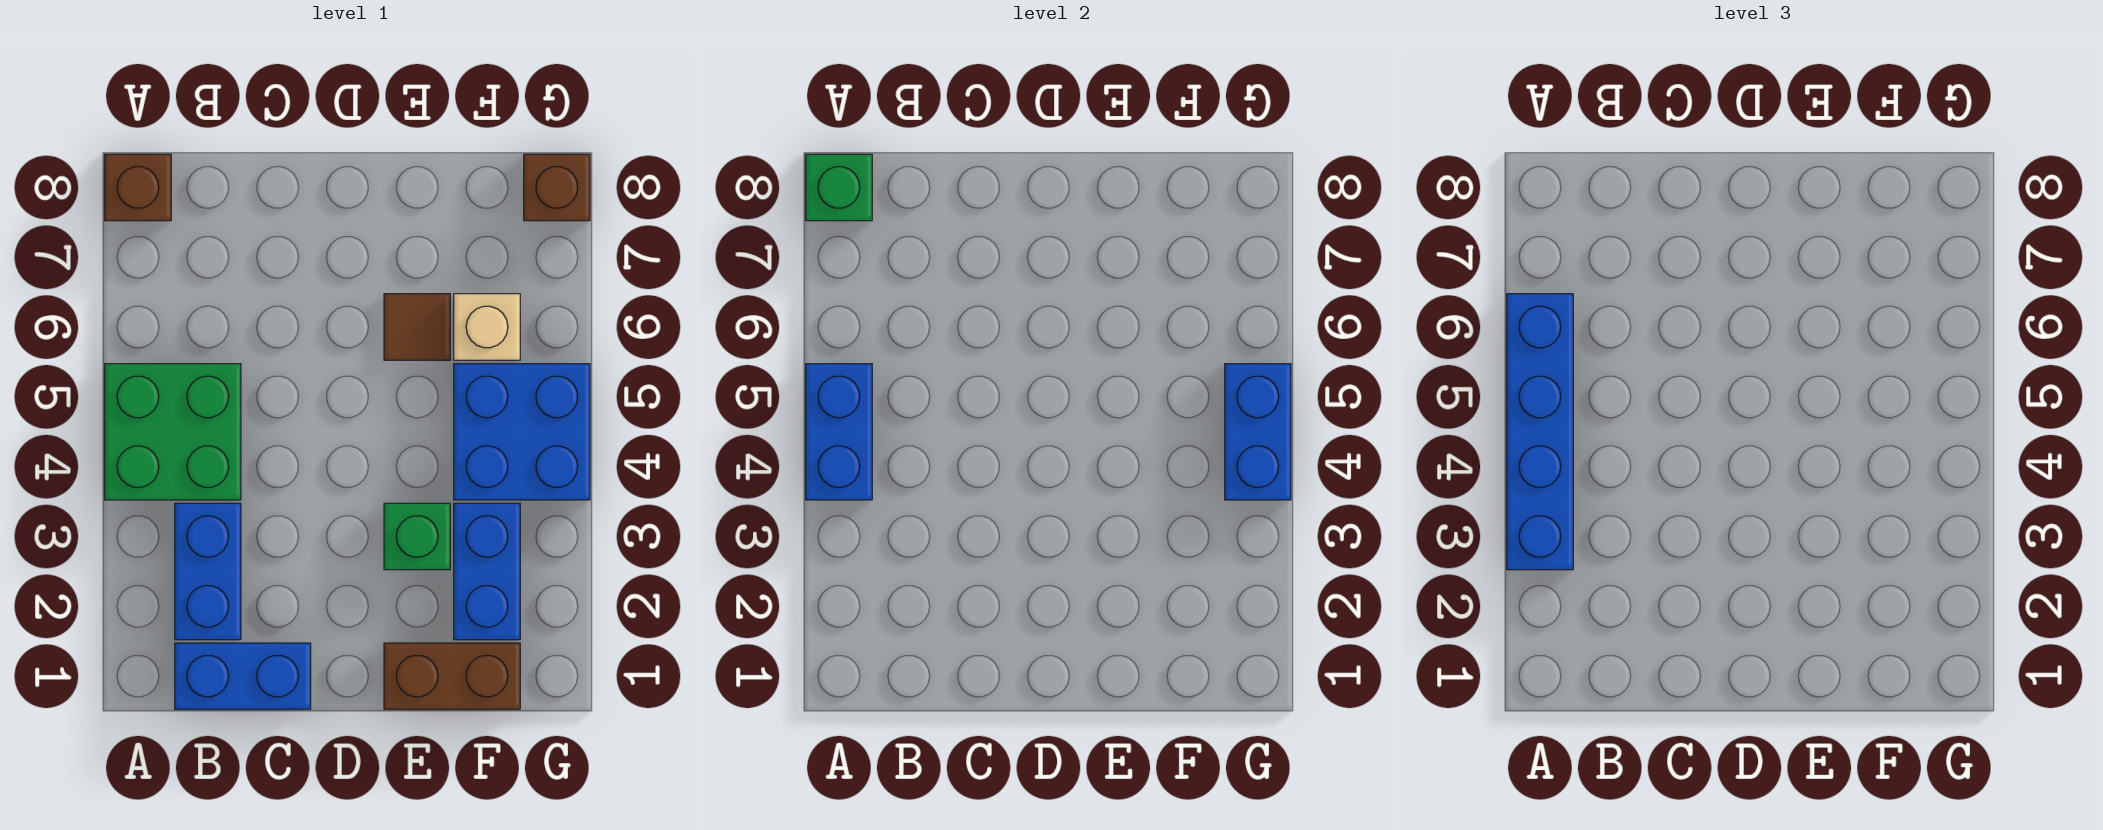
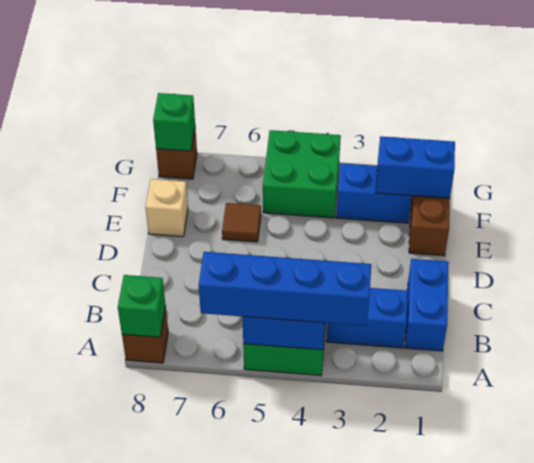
green 1x1 brick [384,503,450,570] -> green 1x1 brick moved to [153,93,195,151]
blue 2x2 brick [454,364,590,500] -> green 2x2 brick [263,130,341,218]
tan 1x1 brick [454,294,520,360] -> tan 1x1 brick moved to [145,179,188,237]
blue 1x2 brick [1225,364,1291,500] -> blue 1x2 brick moved to [376,136,455,198]

